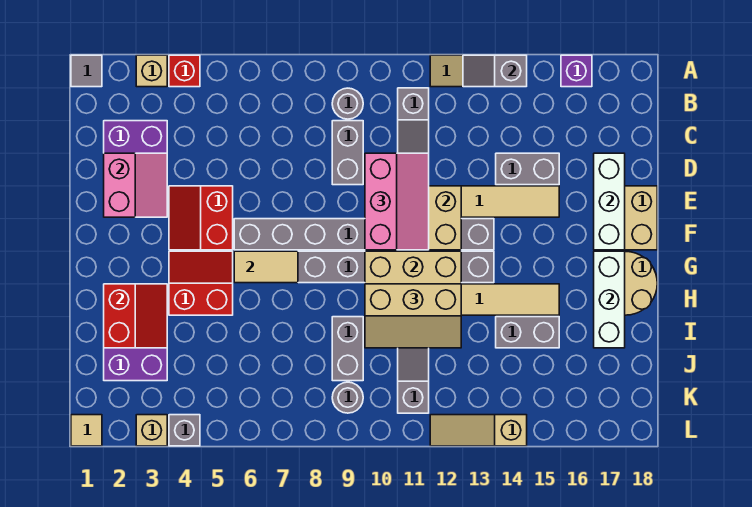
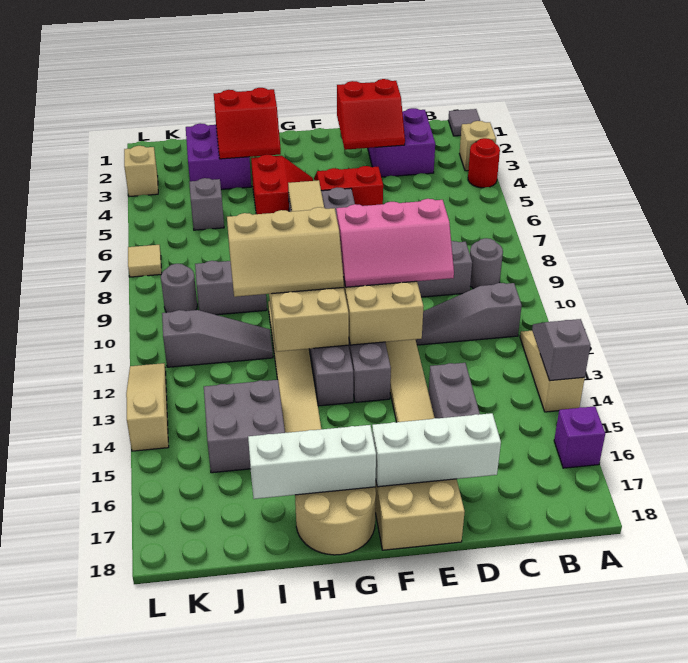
red 1x1 brick [169,55,200,87] -> red 1x1 round brick [468,138,500,188]
pink 2x2 slope [104,153,167,217] -> red 2x2 slope [337,79,405,150]
tan 2x3 slope [365,284,461,348] -> tan 2x3 slope turned to [227,207,344,297]
grey 1x2 brick [496,317,559,348] -> grey 2x2 brick [204,380,285,473]
tan 1x1 tile [71,415,102,446] -> tan 1x1 tile moved to [128,245,161,277]
grey 1x1 brick [169,415,200,446] -> grey 1x1 brick moved to [189,178,224,230]

